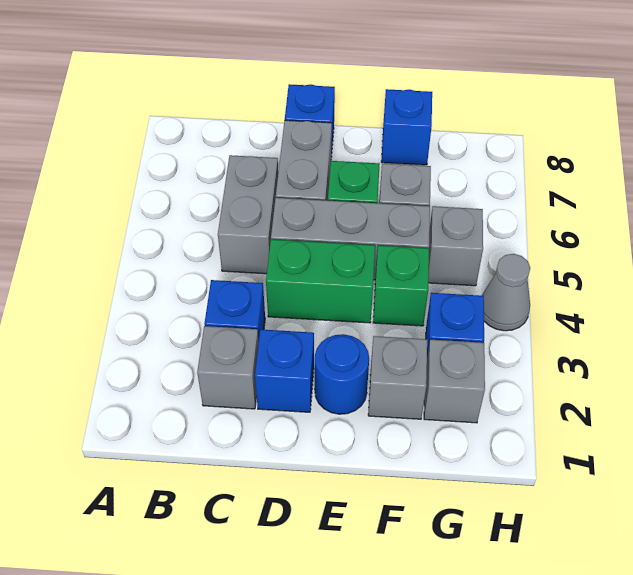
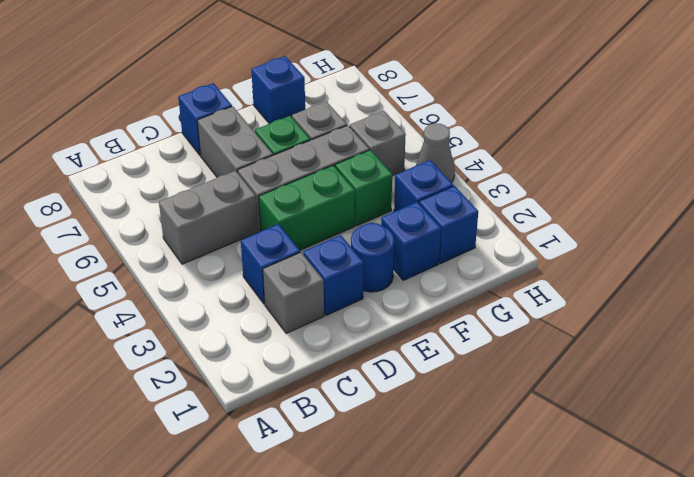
grey 1x2 brick [218,155,278,274] -> grey 1x2 brick turned to [159,171,258,264]
grey 1x1 brick [368,336,427,419] -> blue 1x1 brick [381,202,441,281]
grey 1x1 brick [424,340,485,423] -> blue 1x1 brick [419,186,478,264]

